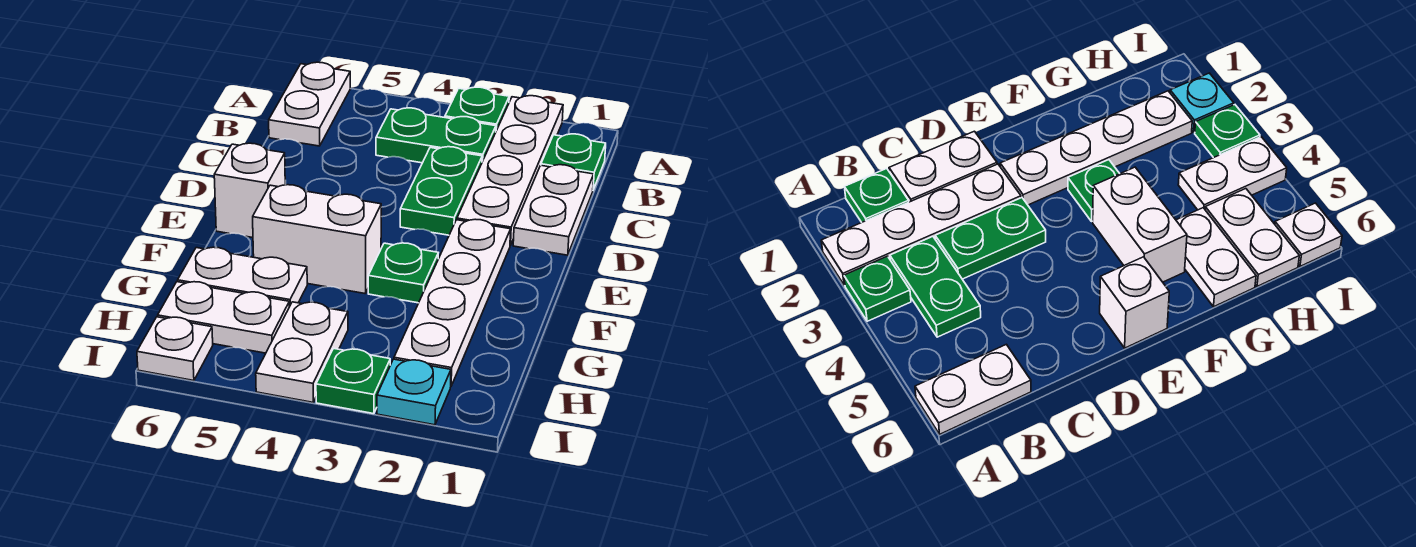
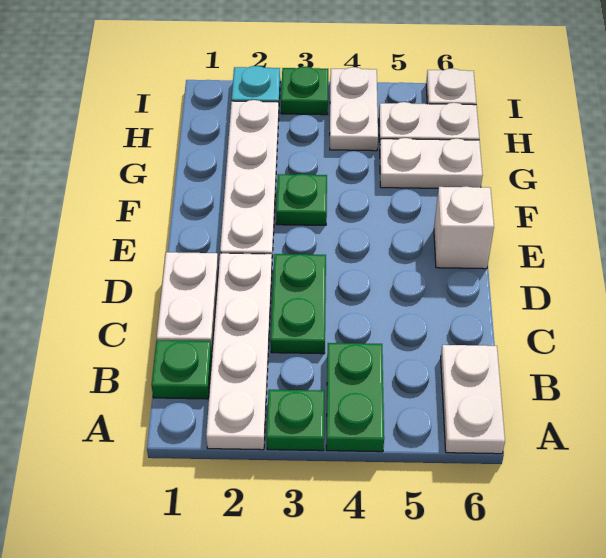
green 1x2 plate [376,108,496,163] -> green 1x2 plate turned to [326,343,384,452]
white 1x2 brick [253,185,381,293] -> none

